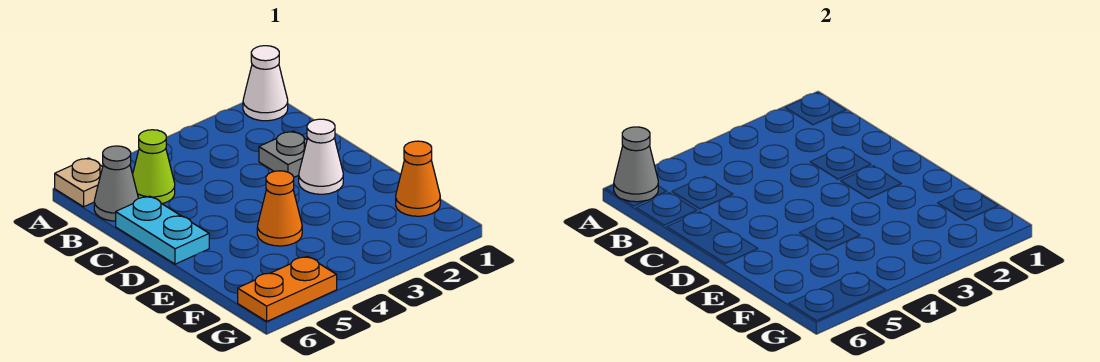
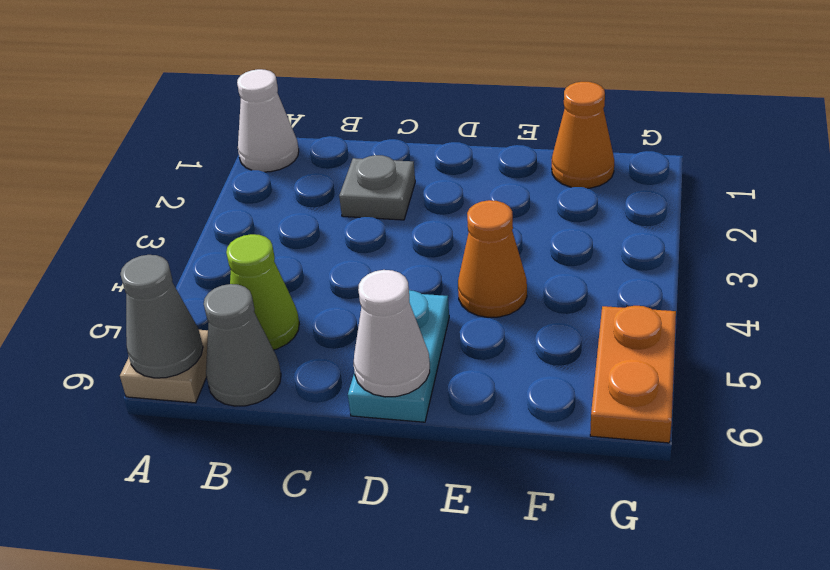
cyan 1x2 plate [116,196,209,264] -> cyan 1x2 plate turned to [348,290,449,422]
white 1x1 cone [299,119,343,194] -> white 1x1 cone moved to [353,270,430,397]

